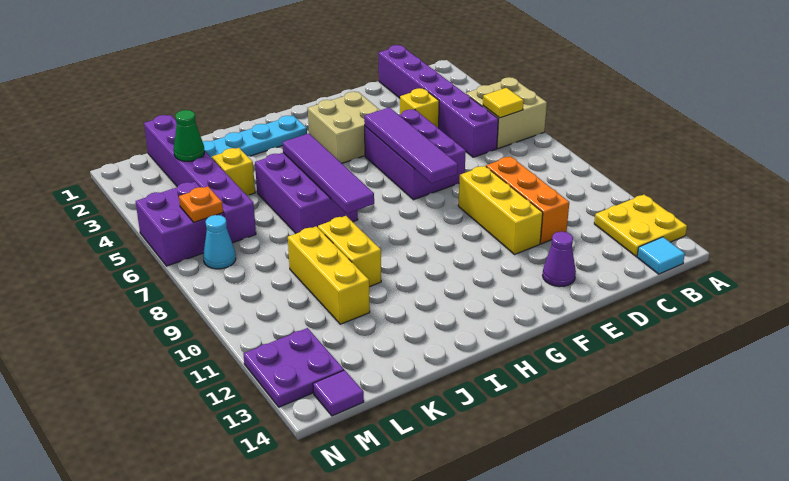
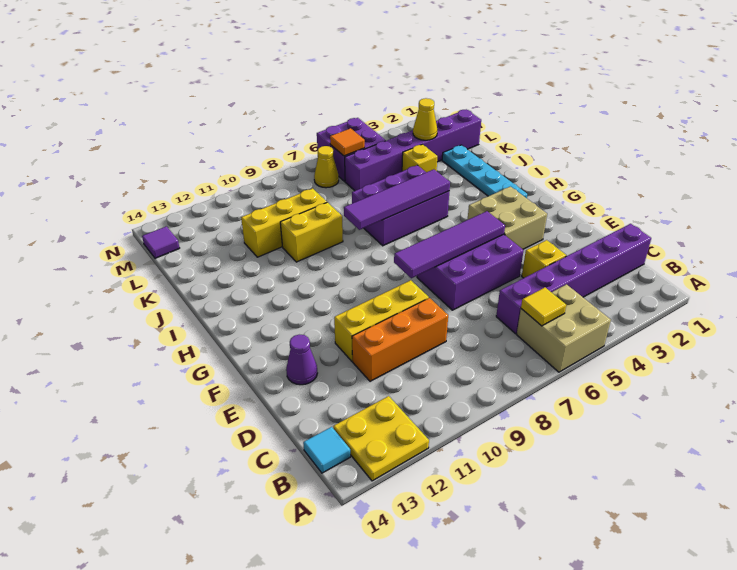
green 1x1 cone [174,110,205,161] -> yellow 1x1 cone [413,98,437,140]
orange 1x1 plate [179,186,223,222] -> orange 1x1 tile [330,128,365,156]
cyan 1x1 cone [203,215,236,269] -> yellow 1x1 cone [314,146,339,188]
purple 2x2 plate [243,328,344,407] -> none

